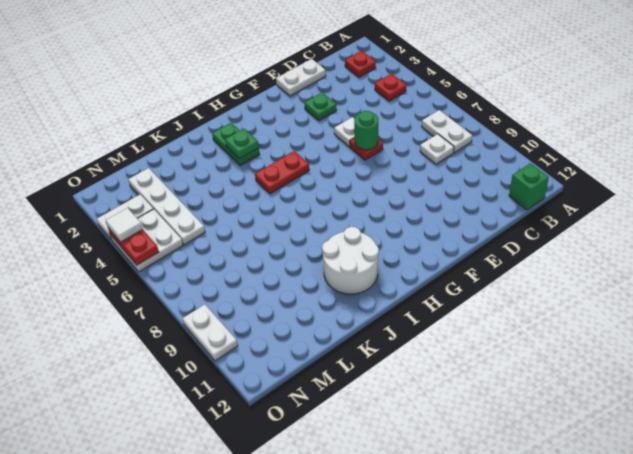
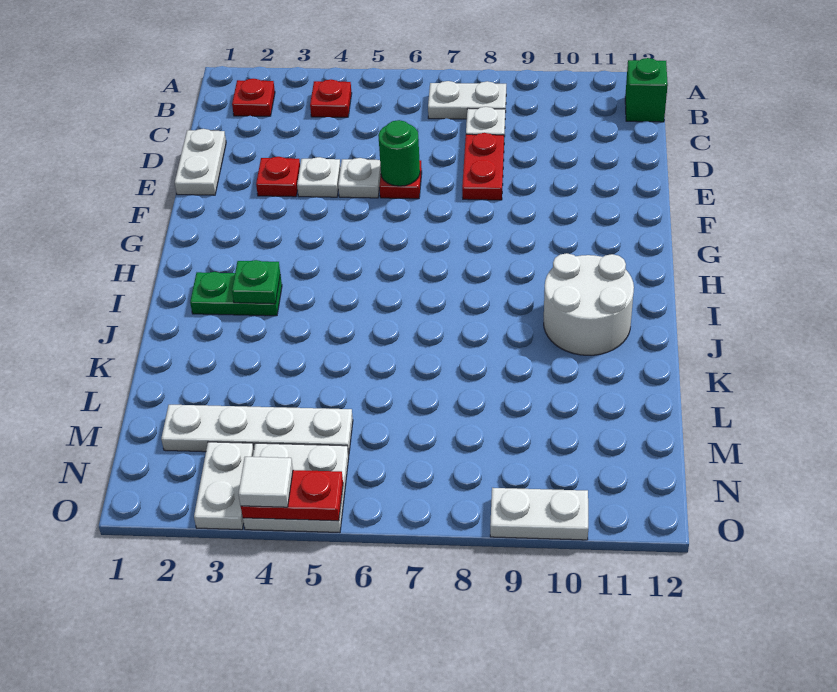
green 1x1 plate [304,92,337,121] -> red 1x1 plate [256,157,300,197]
none -> white 1x1 plate [297,157,341,197]
red 1x2 plate [255,151,309,194] -> red 1x2 plate moved to [462,133,504,200]

